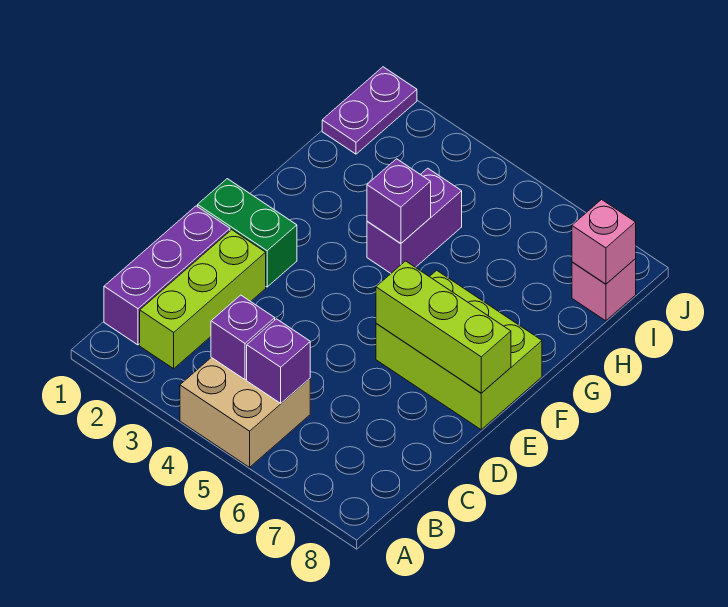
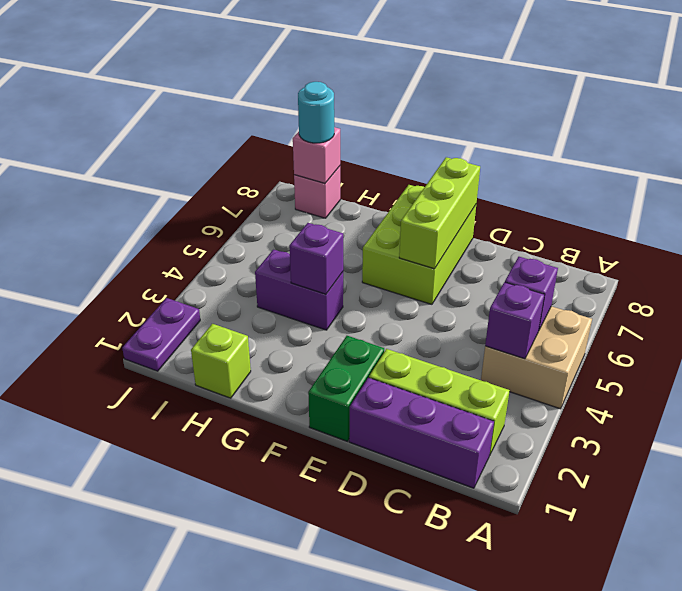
none -> lime 1x1 brick [191,324,251,398]
purple 1x2 plate [322,67,417,154] -> purple 1x2 plate turned to [122,298,200,371]
none -> cyan 1x1 round brick [298,82,334,143]

